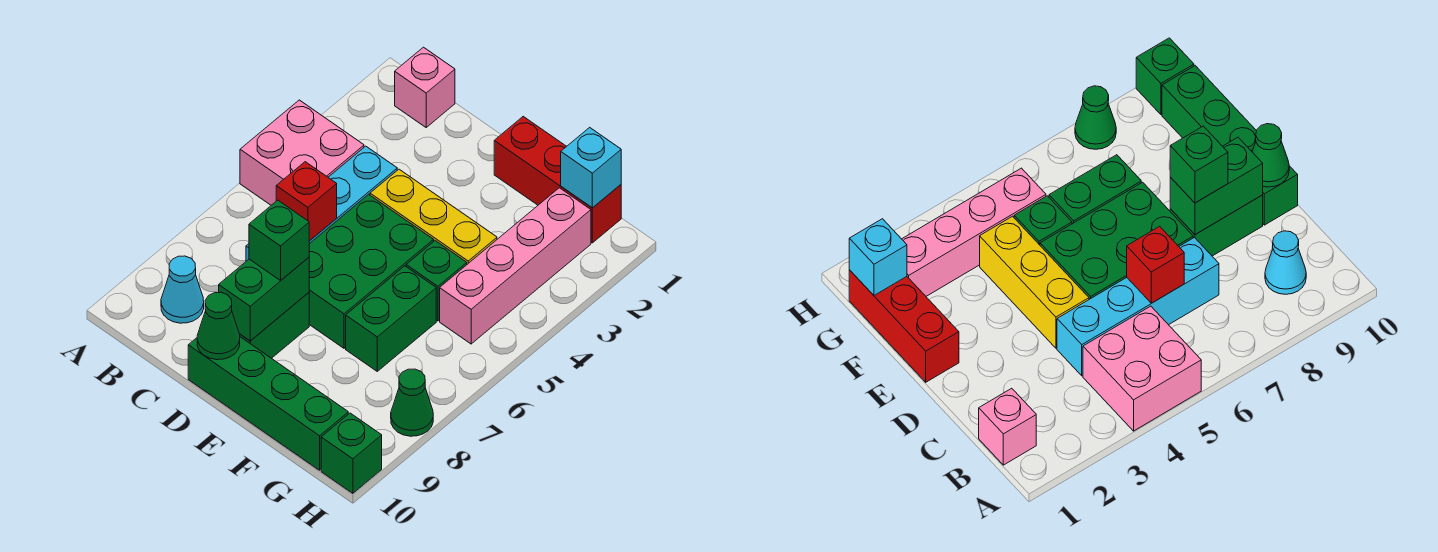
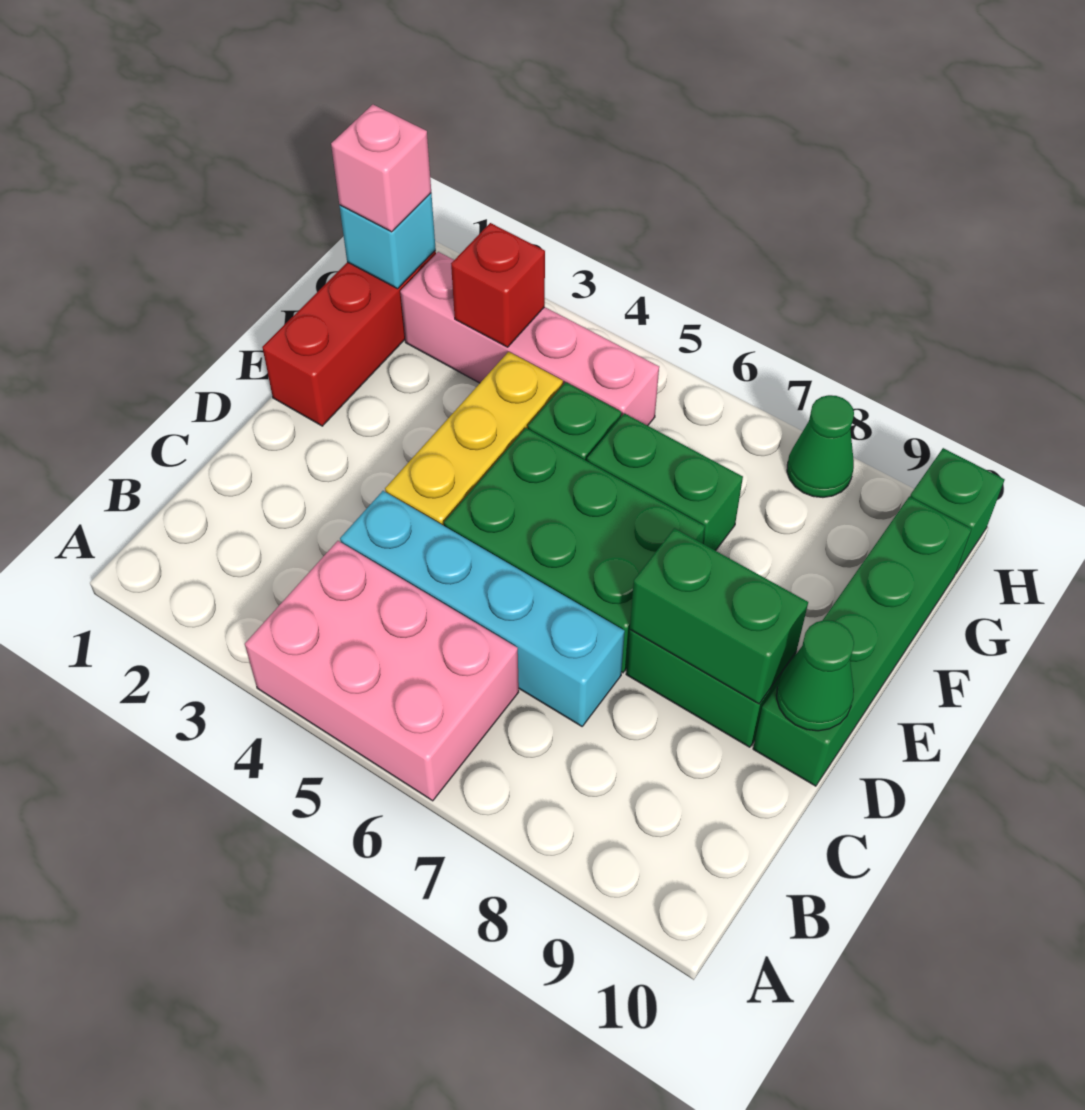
pink 2x2 brick [240,100,364,205] -> pink 2x3 brick [245,541,519,801]
pink 1x1 brick [395,47,455,127] -> pink 1x1 brick moved to [331,105,431,232]
cyan 1x1 cone [161,256,204,323] -> none
red 1x1 brick [276,162,337,241] -> red 1x1 brick moved to [451,223,545,347]
green 1x1 brick [249,200,309,281] -> none

